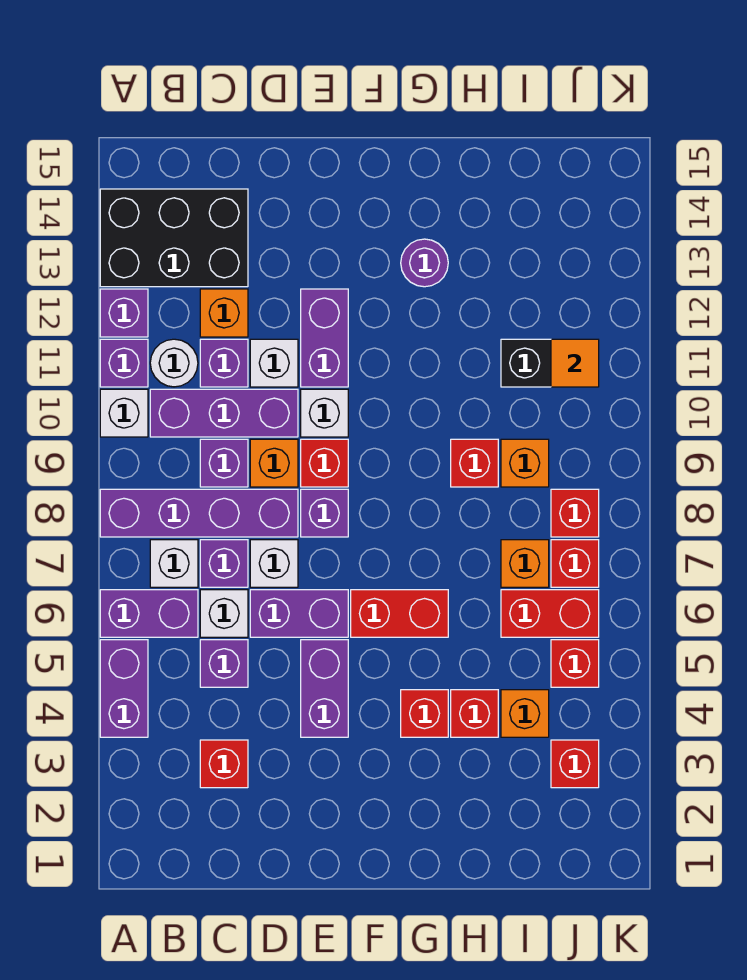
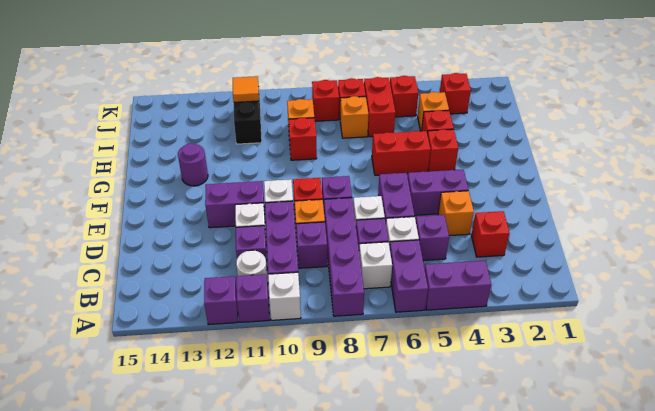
black 2x3 brick [100,189,248,287] -> none
orange 1x1 brick [200,289,248,337] -> orange 1x1 brick moved to [438,191,474,236]
red 1x2 brick [351,590,448,637] -> red 1x2 brick turned to [372,131,430,175]

